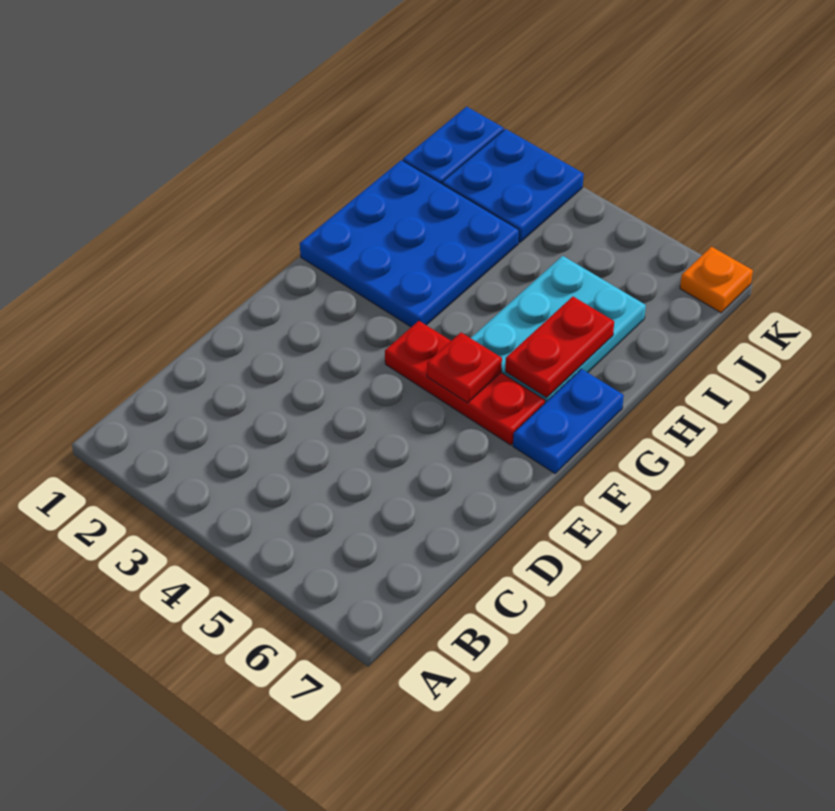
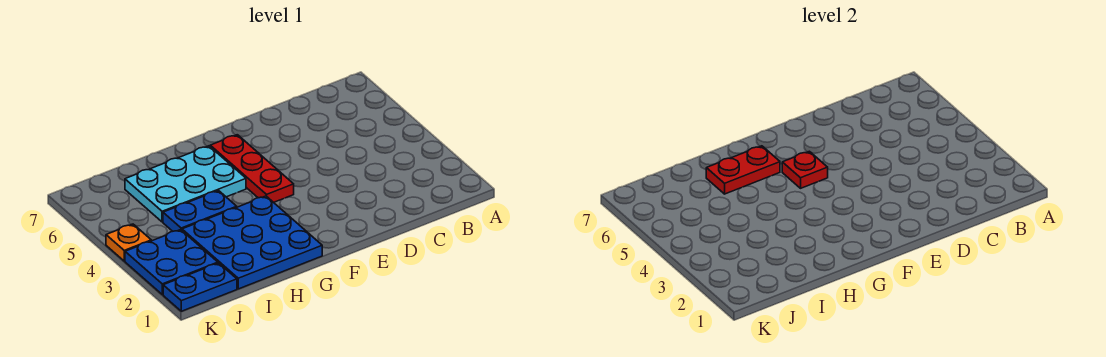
blue 1x2 plate [513,369,624,473] -> blue 1x2 plate moved to [163,191,237,231]
orange 1x1 plate [680,247,753,313] -> orange 1x1 plate moved to [106,224,151,261]

